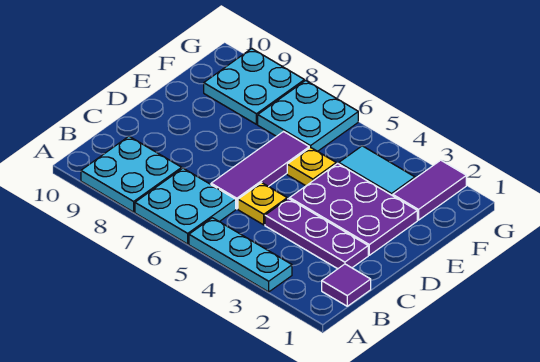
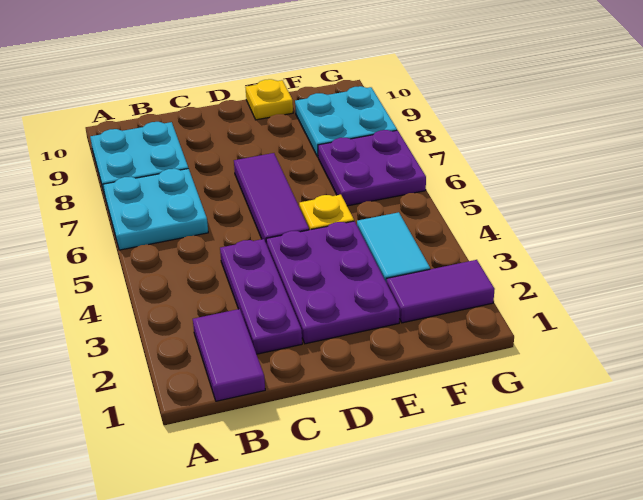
cyan 1x3 plate [189,218,292,292] -> none
purple 1x1 tile [322,264,371,306] -> purple 1x2 tile [193,309,265,401]
yellow 1x1 plate [238,183,287,225] -> yellow 1x1 plate moved to [245,79,293,120]
purple 1x3 tile [211,132,309,209] -> purple 1x3 tile turned to [234,153,309,244]
cyan 2x2 plate [258,80,358,151] -> purple 2x2 plate [318,130,426,206]

